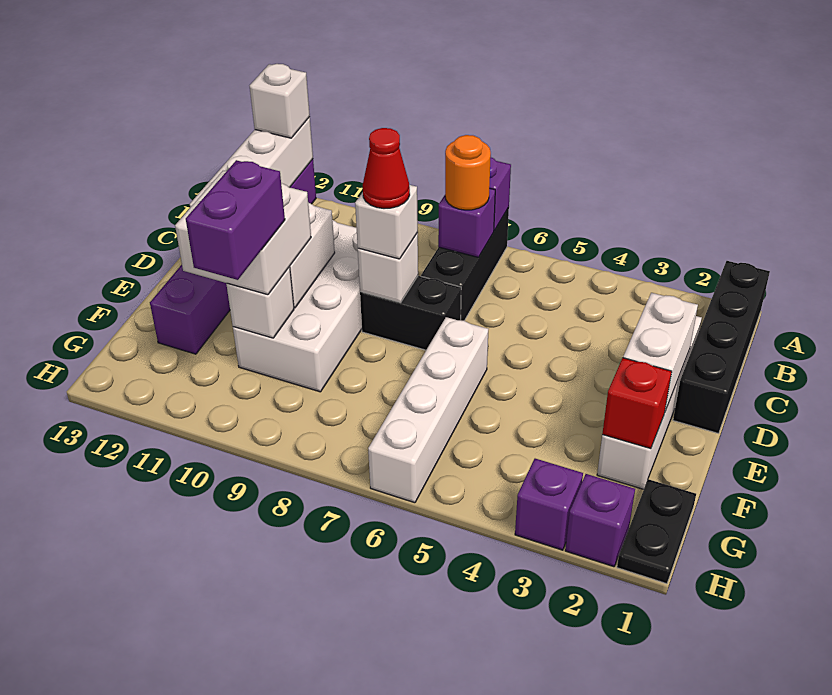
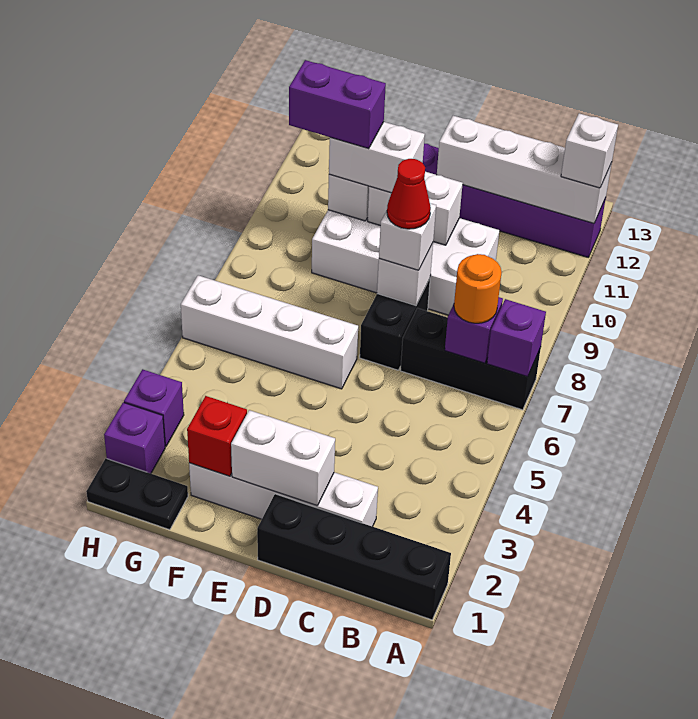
white 2x2 brick [175,171,311,295] -> white 1x2 brick [329,122,425,193]

